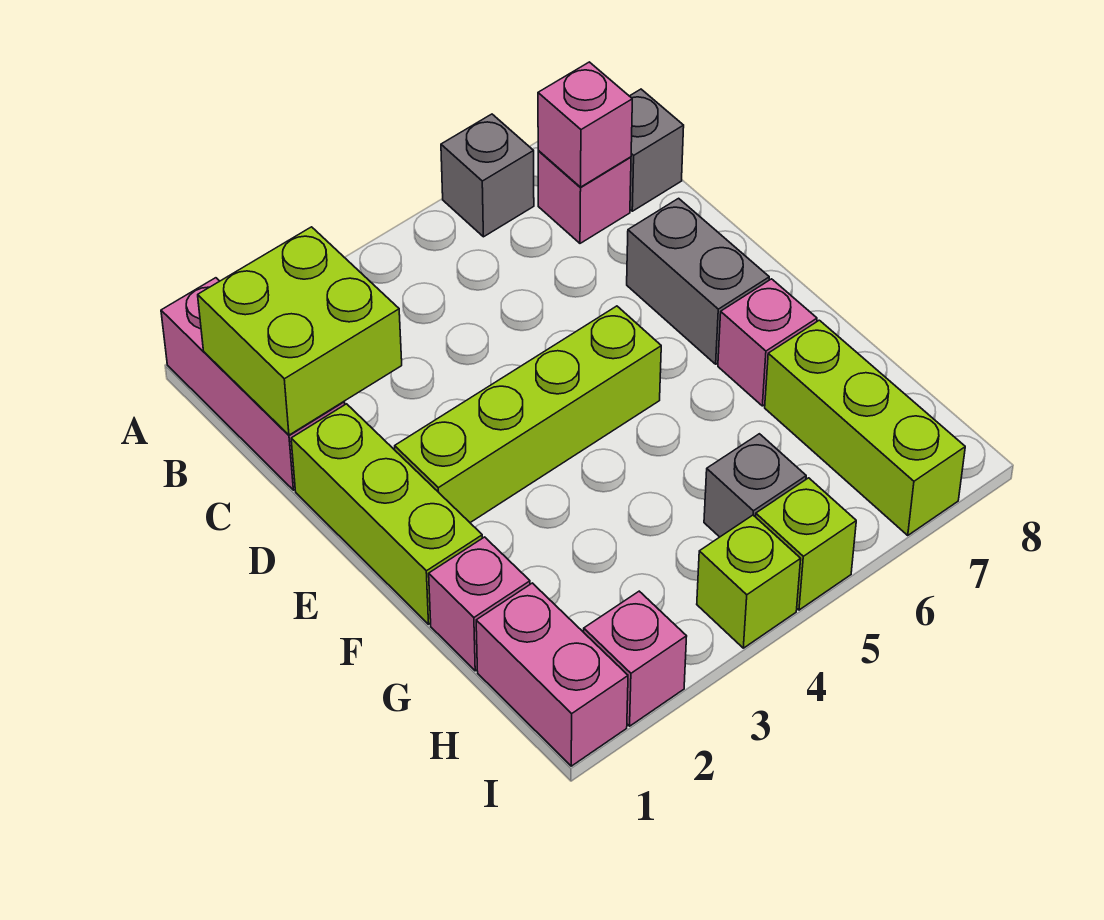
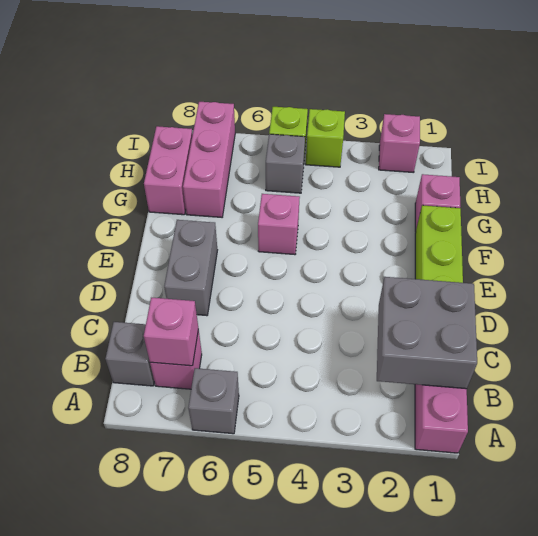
lime 2x2 brick [198,227,402,435] -> grey 2x2 brick [377,277,477,389]
lime 1x4 brick [395,306,661,523] -> none
pink 1x1 brick [718,279,817,406] -> pink 1x1 brick moved to [258,194,300,255]
lime 1x3 brick [765,320,965,535] -> pink 1x3 brick [183,102,235,217]
pink 1x2 brick [476,583,628,766] -> pink 1x2 brick moved to [144,126,193,215]

